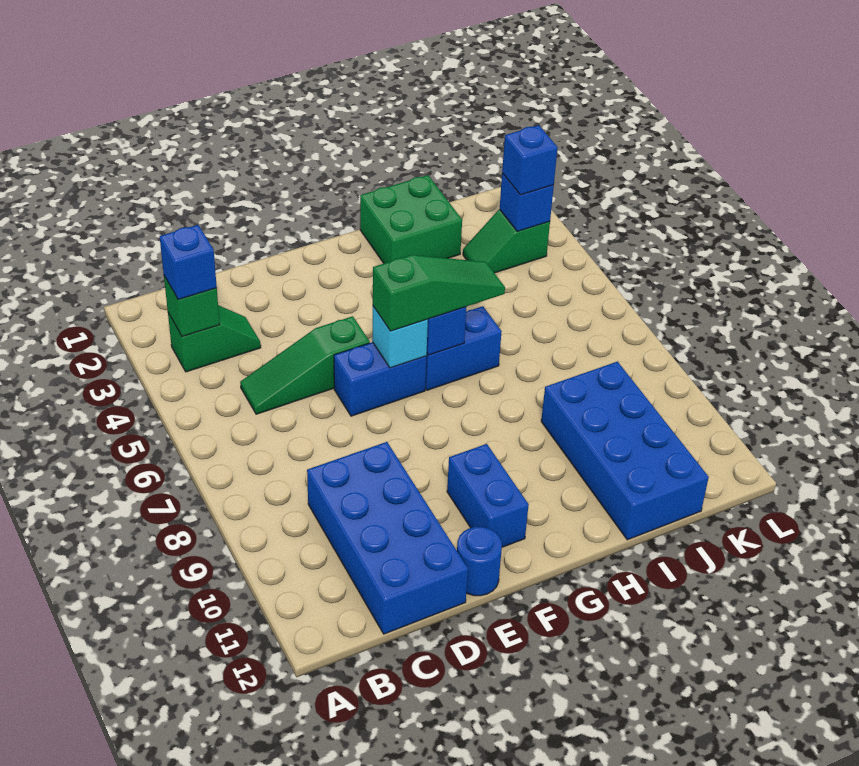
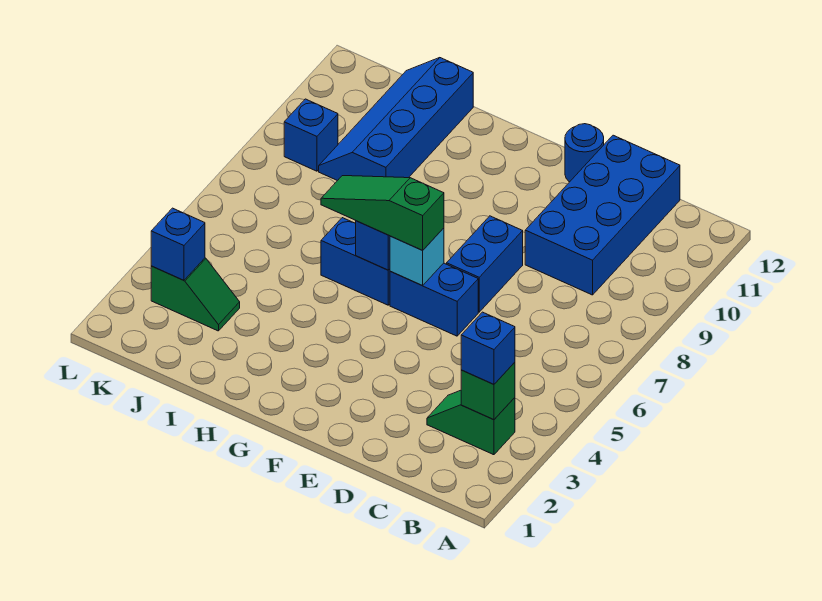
green 1x3 slope [240,316,370,414] -> none
blue 1x2 brick [447,444,529,547] -> blue 1x2 brick moved to [447,216,523,312]
green 2x2 brick [360,175,462,263] -> none
blue 2x4 brick [541,361,709,540] -> blue 2x4 slope [319,58,473,181]
blue 1x1 brick [502,125,558,195] -> blue 1x1 brick moved to [284,99,338,171]

